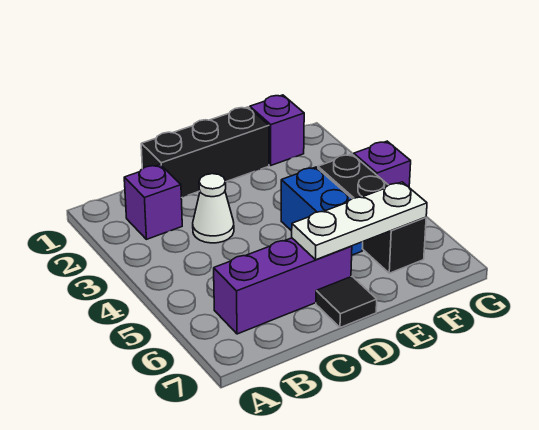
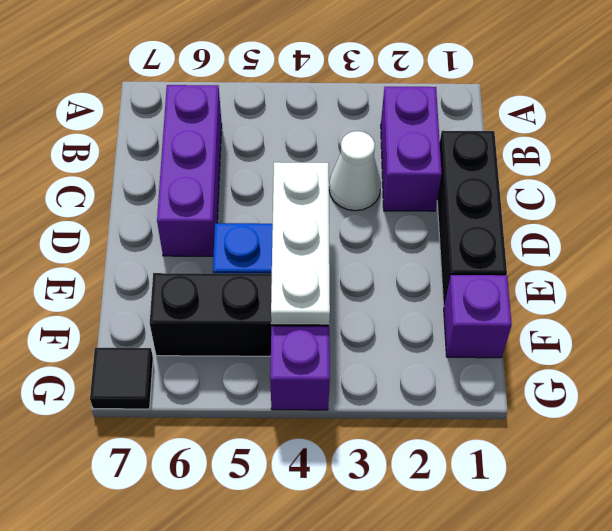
purple 1x1 brick [124,165,182,239] -> purple 1x2 brick [381,87,442,211]
white 1x3 plate [292,182,427,260] -> white 1x3 plate moved to [271,162,330,324]
black 1x1 tile [316,276,377,328] -> black 1x1 tile moved to [90,348,153,409]

